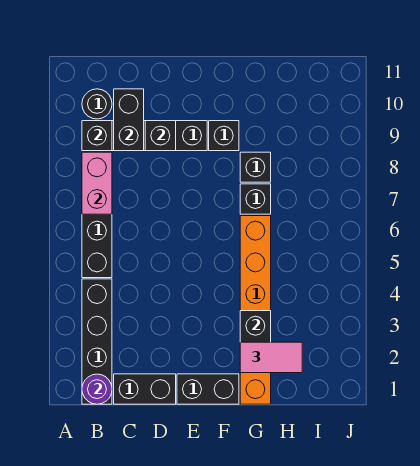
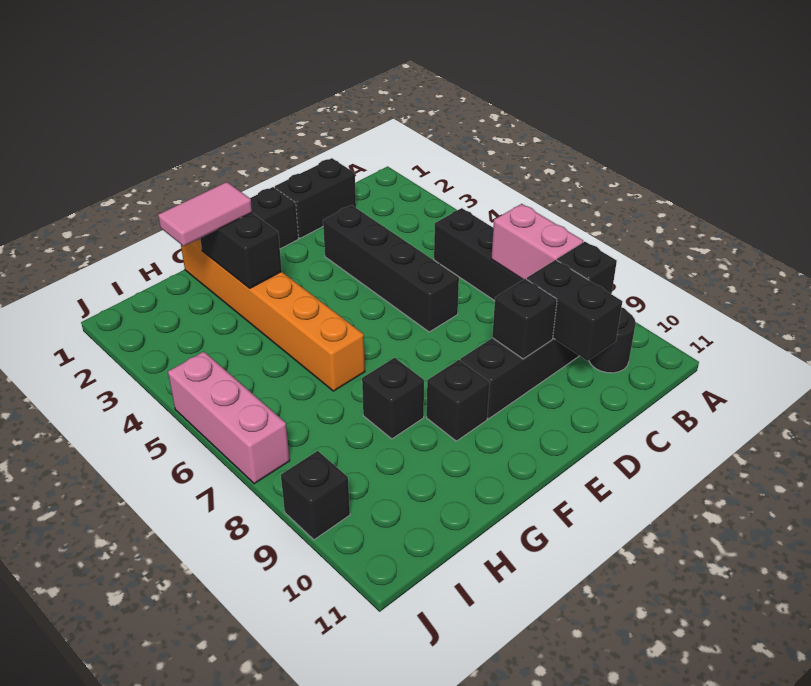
black 1x4 brick [82,279,112,404] -> black 1x4 brick moved to [323,205,459,332]
purple 1x1 round brick [82,374,112,404] -> none
black 1x1 brick [240,184,271,214] -> black 1x1 brick moved to [281,451,350,540]
none -> pink 1x3 brick [168,352,290,484]

